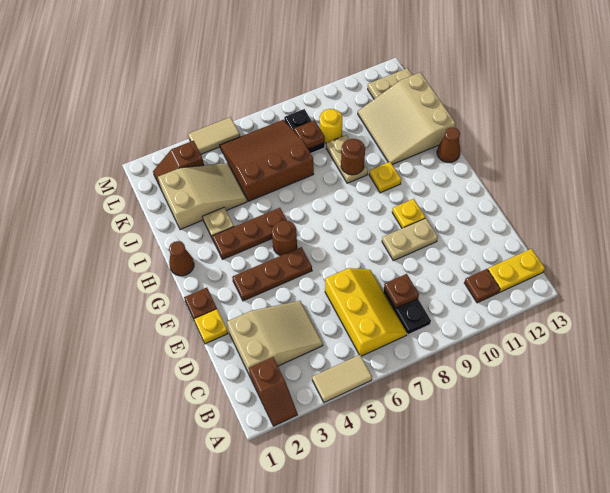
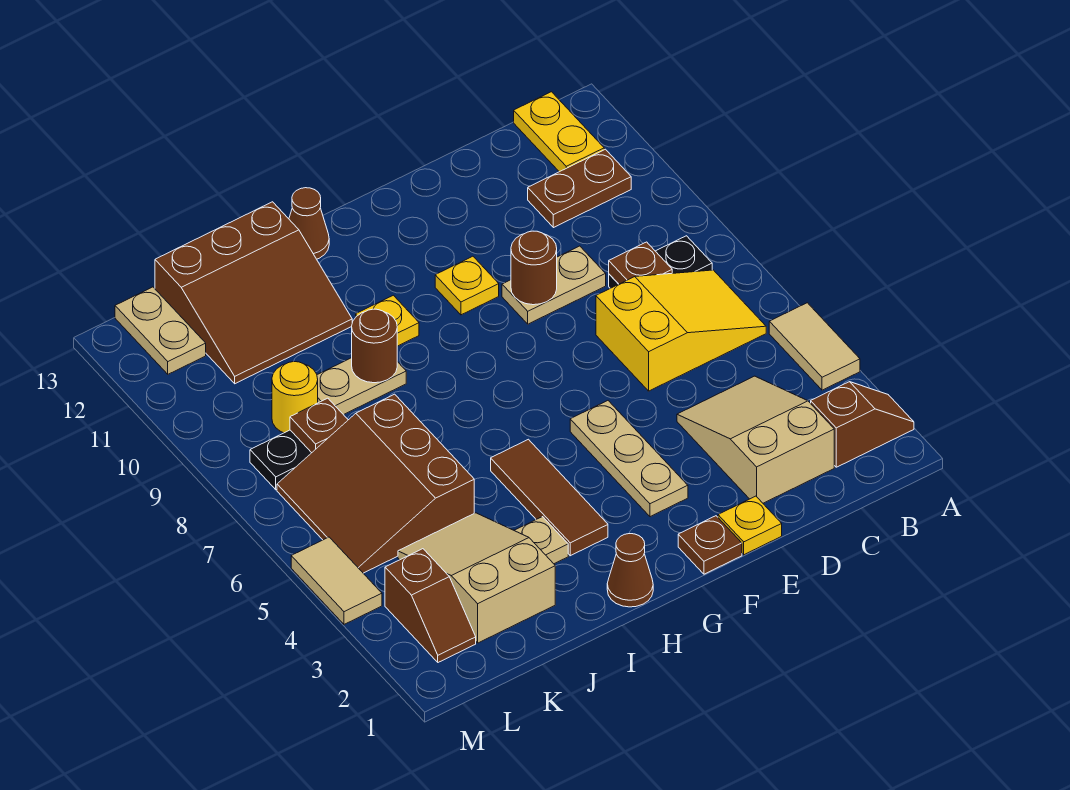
yellow 2x3 slope [325,268,407,356] -> yellow 2x3 slope turned to [596,270,766,391]
brown 1x1 plate [464,269,500,303] -> brown 1x2 plate [528,149,631,228]
tan 1x2 plate [382,218,438,261] -> tan 1x2 plate turned to [502,246,606,324]
brown 1x3 plate [232,247,312,301] -> tan 1x3 plate [570,401,688,517]
brown 1x1 round brick [272,220,297,256] -> brown 1x1 round brick moved to [511,231,557,305]
brown 1x3 plate [212,208,287,259] -> brown 1x3 tile [491,439,608,556]
tan 3x3 slope [358,72,455,165] -> brown 3x3 slope [155,202,352,384]

